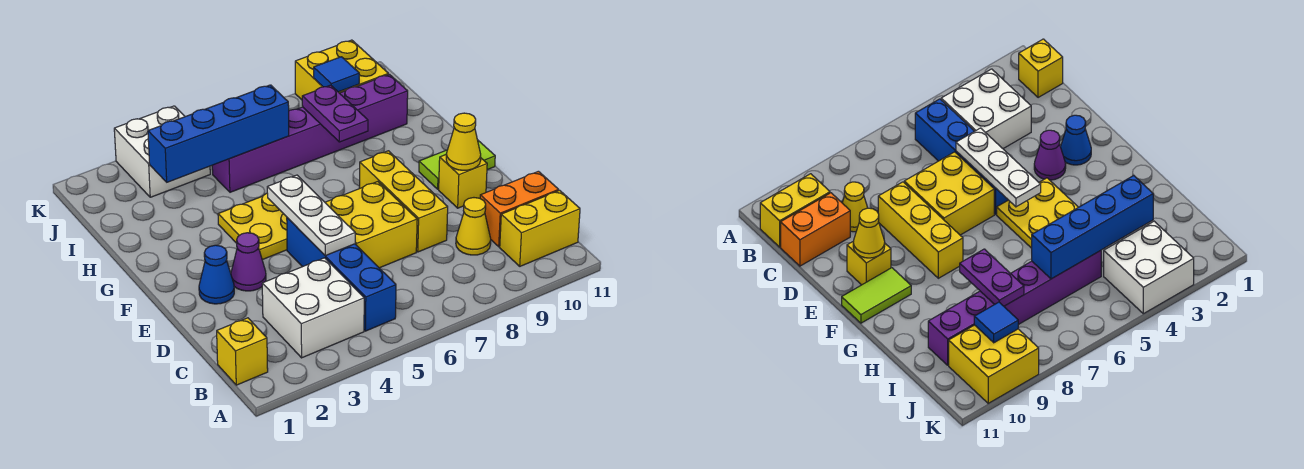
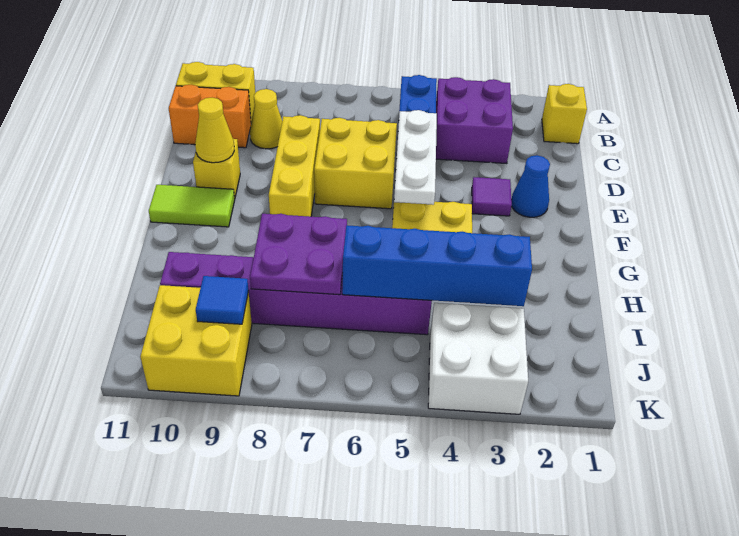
white 2x2 brick [262,258,364,358] -> purple 2x2 brick [436,77,513,164]
purple 1x1 cone [231,233,266,291] -> purple 1x1 tile [472,177,512,216]
purple 1x2 plate [302,85,368,142] -> purple 2x2 plate [250,214,347,295]

